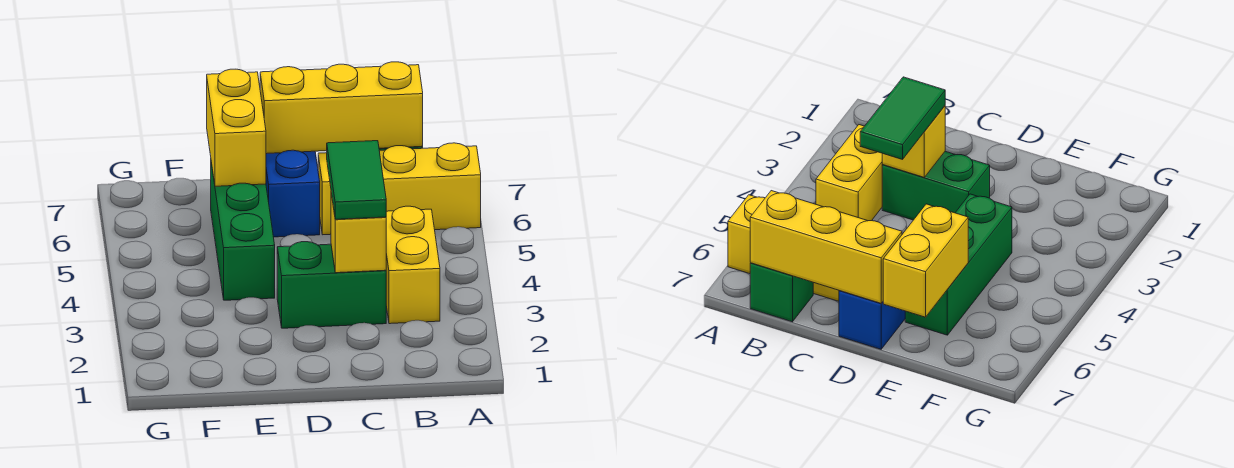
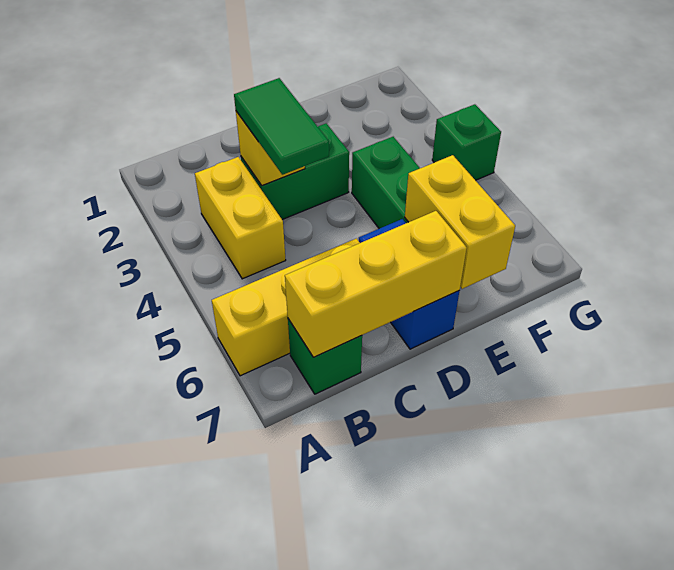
none -> green 1x1 brick [432,104,501,180]

